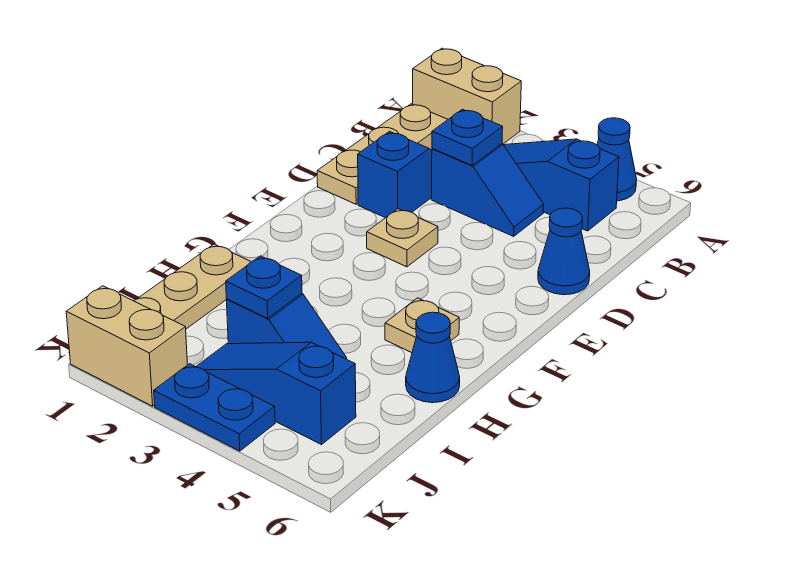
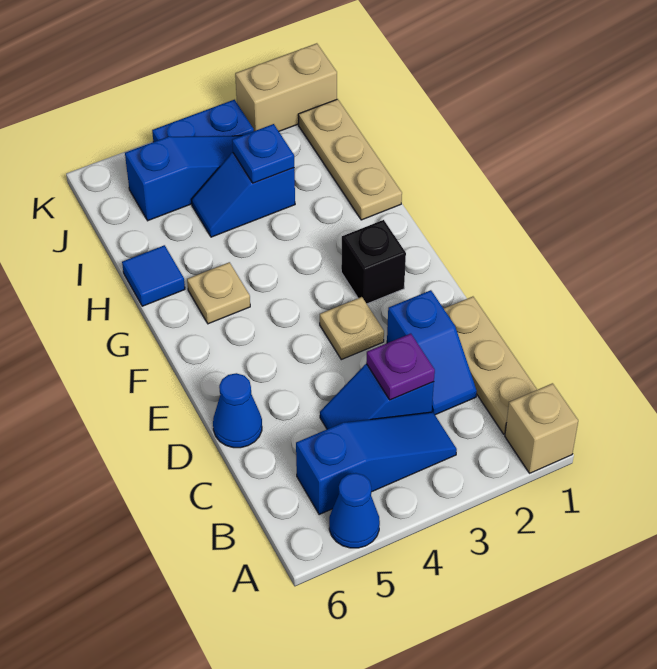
tan 1x2 brick [413,48,521,144] -> tan 1x1 brick [505,383,578,473]
blue 1x1 plate [432,109,503,165] -> purple 1x1 plate [366,334,435,400]
none -> black 1x1 brick [341,220,406,304]
blue 1x1 cone [406,312,460,403] -> blue 1x1 tile [122,245,185,306]

